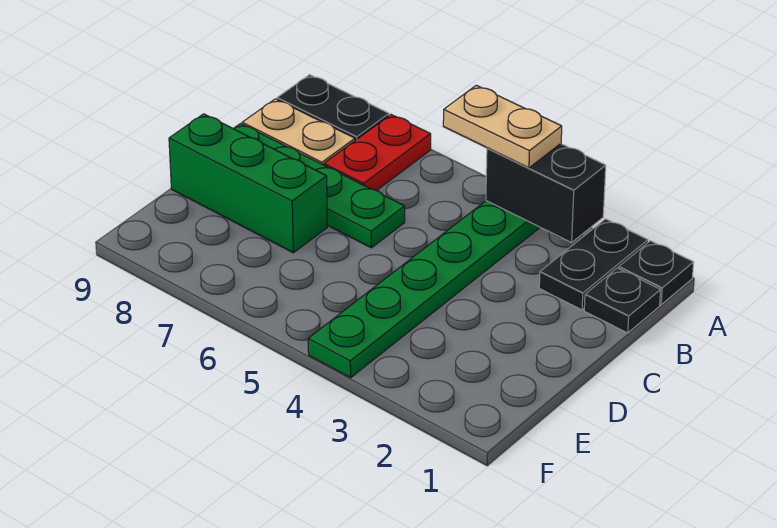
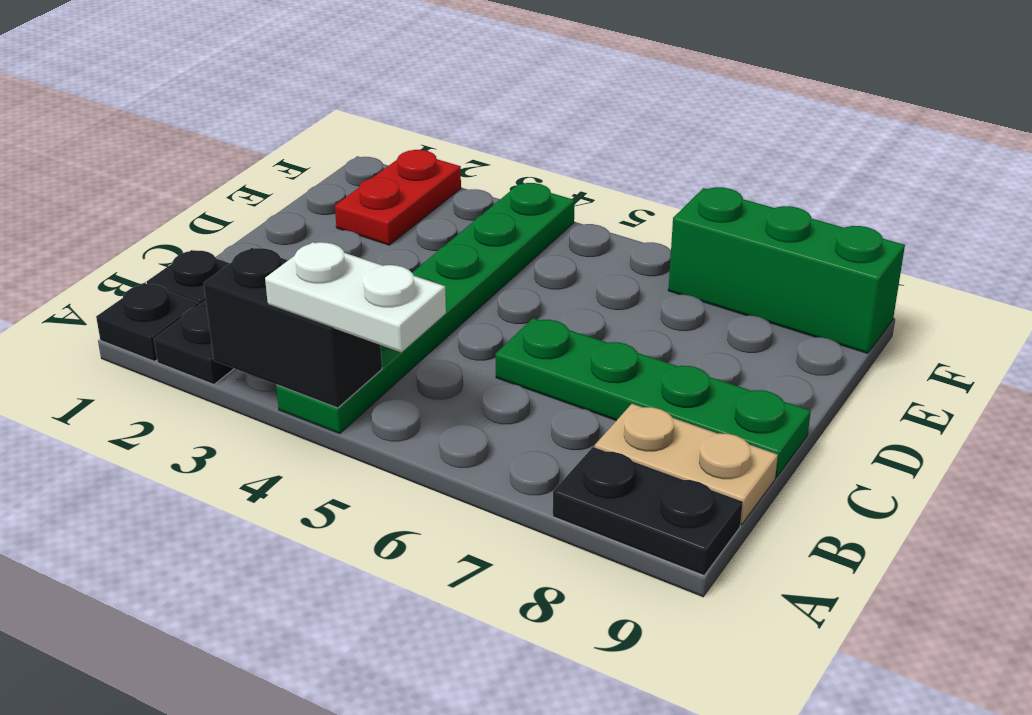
tan 1x2 plate [443,85,562,168] -> white 1x2 plate [265,242,446,352]
red 1x2 plate [324,115,431,190] -> red 1x2 plate moved to [335,150,461,245]
green 1x3 brick [169,114,327,253] -> green 1x3 brick moved to [668,187,905,353]

